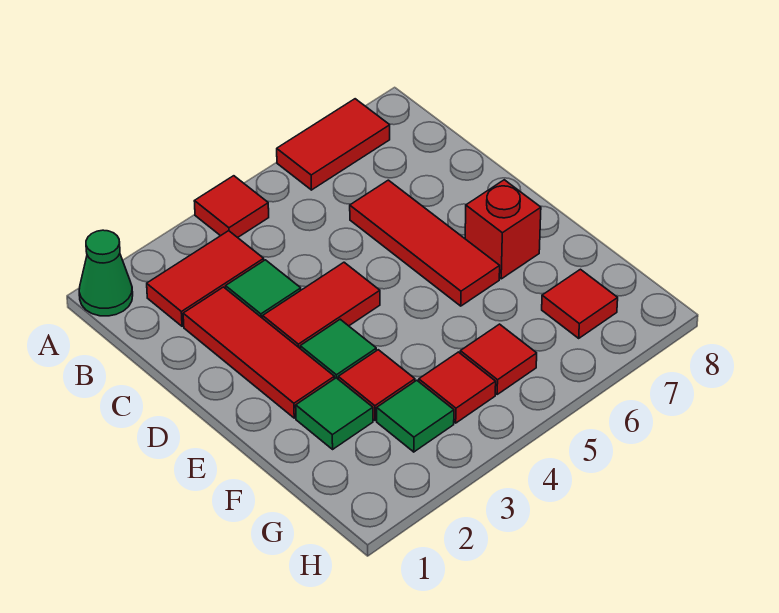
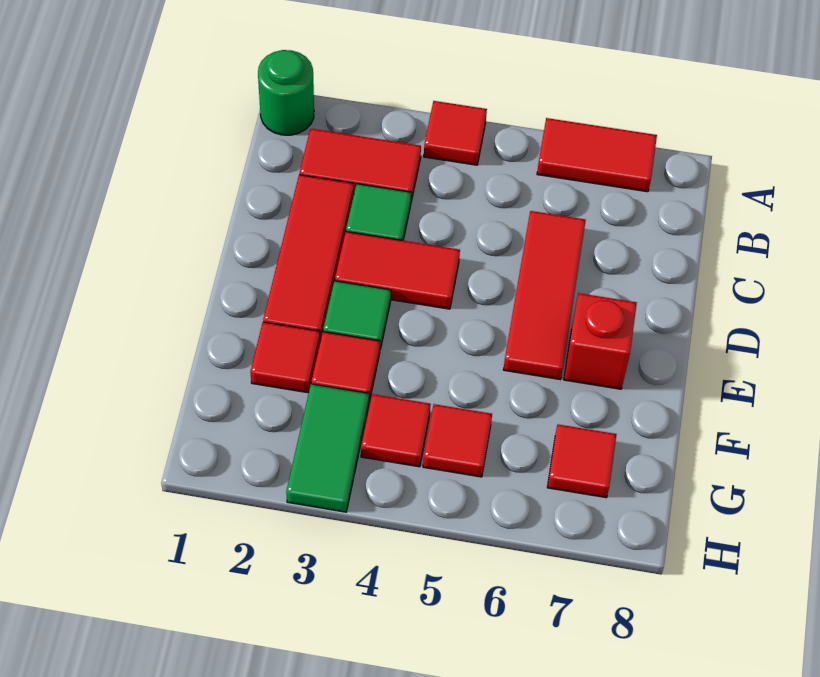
green 1x1 cone [79,230,133,316] -> green 1x1 round brick [258,50,314,135]
green 1x1 tile [296,378,373,449] -> red 1x1 tile [250,322,320,393]
green 1x1 tile [377,380,454,452] -> green 1x2 tile [286,384,369,512]

